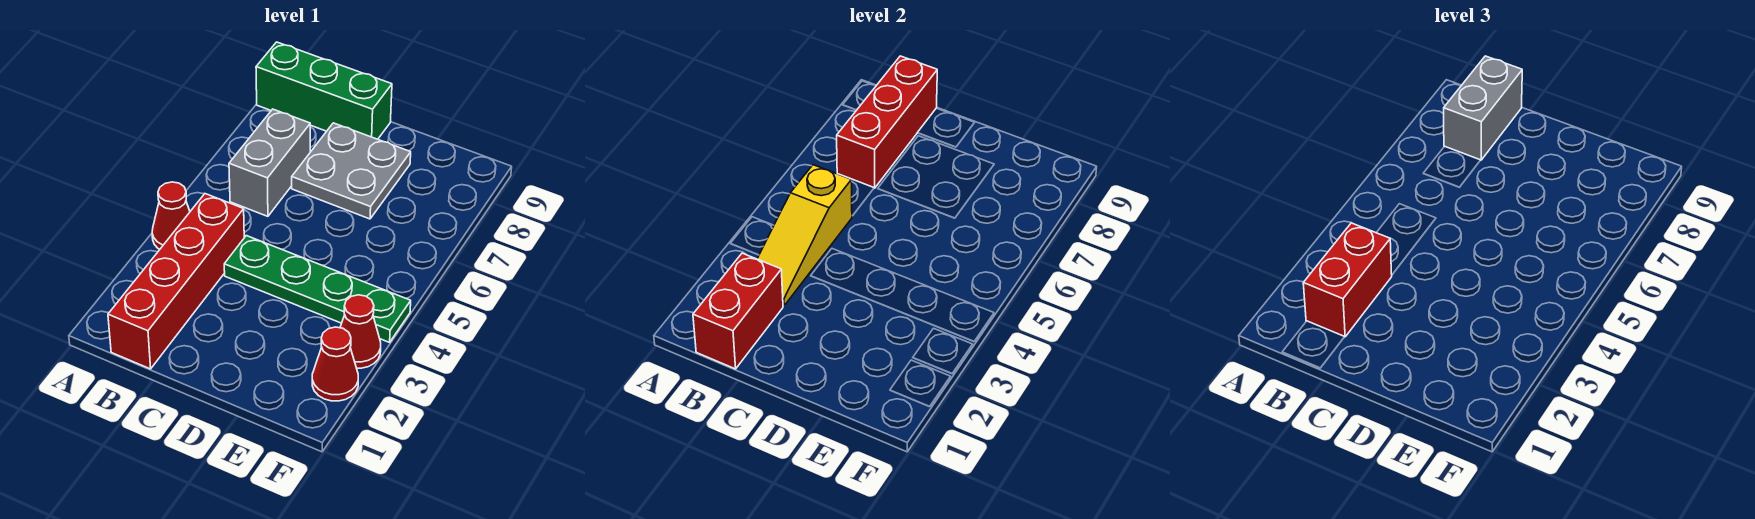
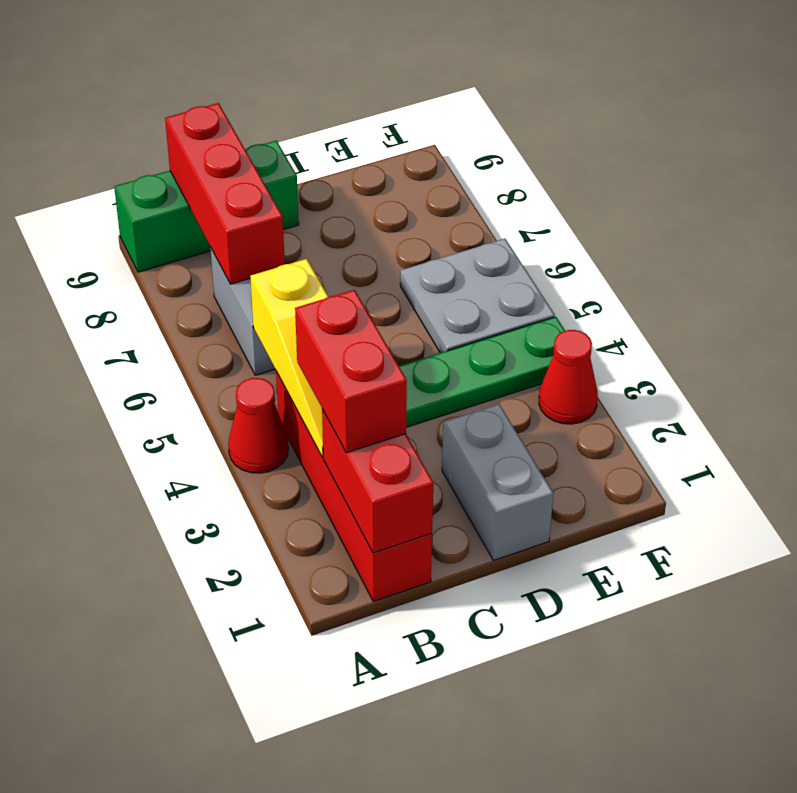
grey 1x2 brick [1444,56,1522,160] -> grey 1x2 brick moved to [442,404,553,560]
grey 2x2 plate [292,123,411,219] -> grey 2x2 plate moved to [400,239,555,353]
red 1x1 cone [312,327,358,401] -> none

